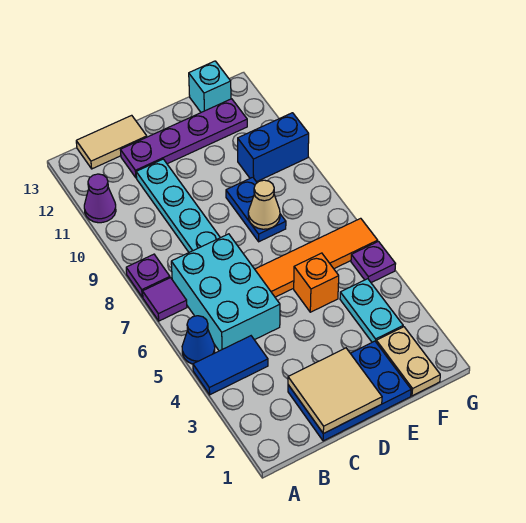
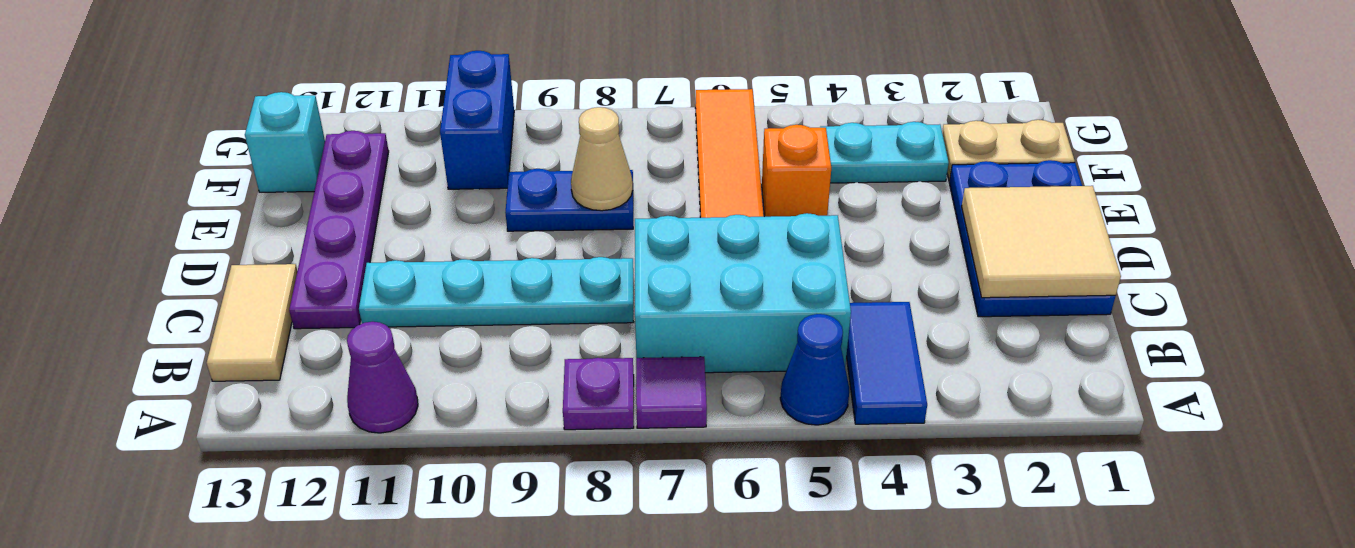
purple 1x1 plate [351,241,395,283] -> none

